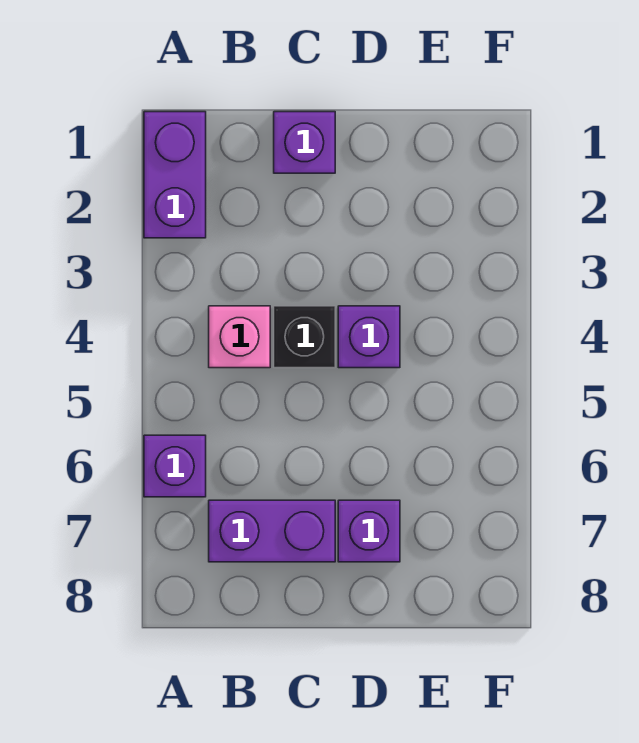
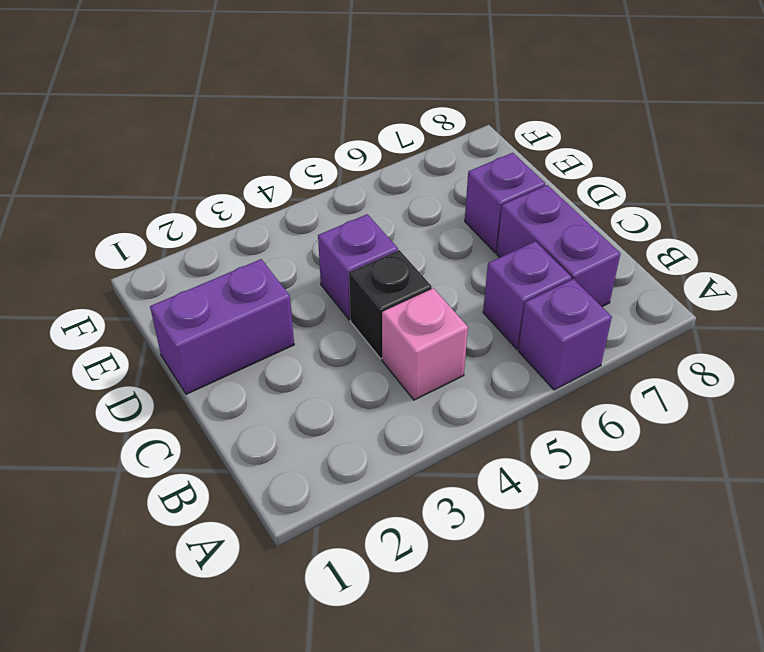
purple 1x2 brick [144,112,206,238] -> purple 1x2 brick moved to [150,259,294,394]
purple 1x1 brick [274,112,335,173] -> purple 1x1 brick moved to [483,241,572,349]

